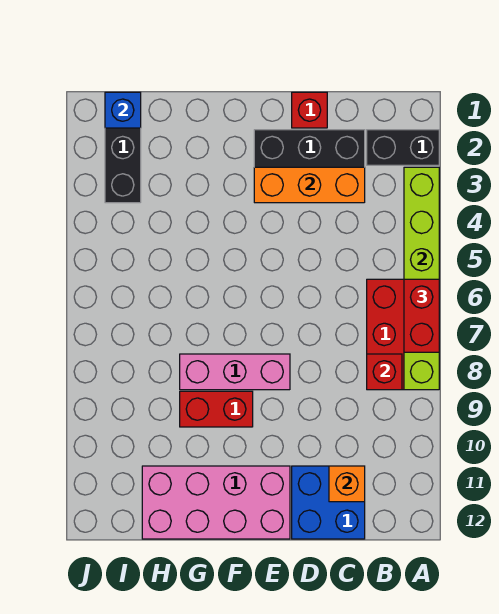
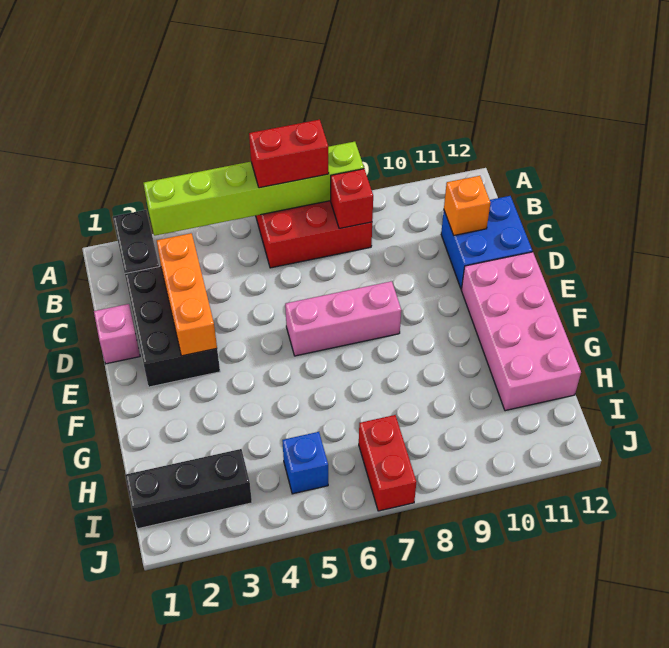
red 1x1 brick [292,92,327,128] -> pink 1x1 brick [94,304,140,364]
pink 1x3 brick [180,354,290,390] -> pink 1x3 brick turned to [285,281,401,356]
red 1x2 brick [180,391,253,427] -> red 1x2 brick moved to [359,415,416,511]
blue 1x1 brick [105,92,141,128] -> blue 1x1 brick moved to [282,432,328,494]

